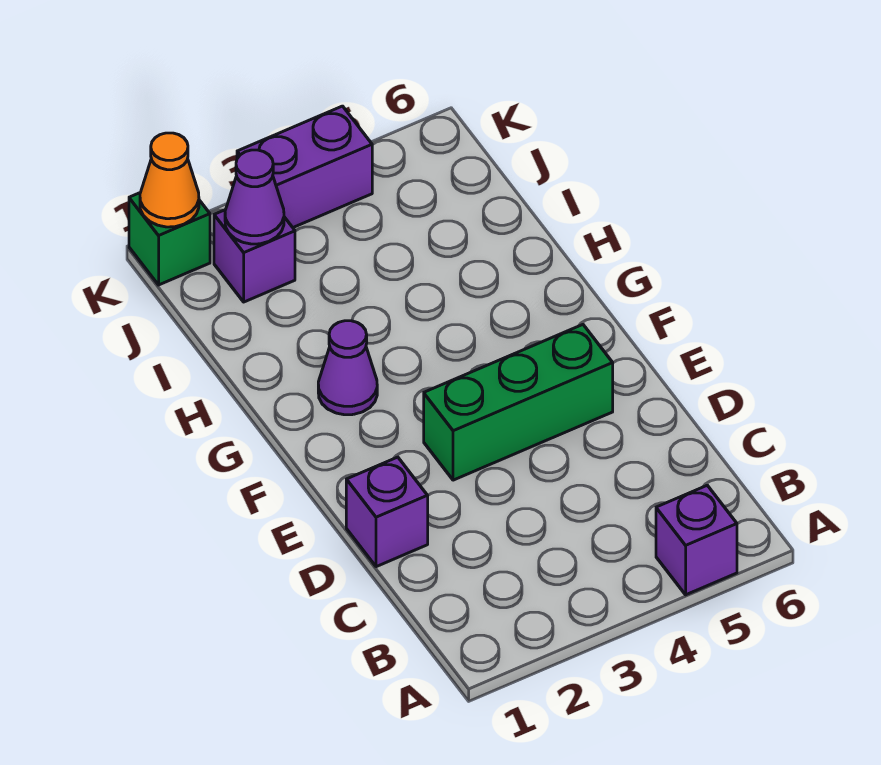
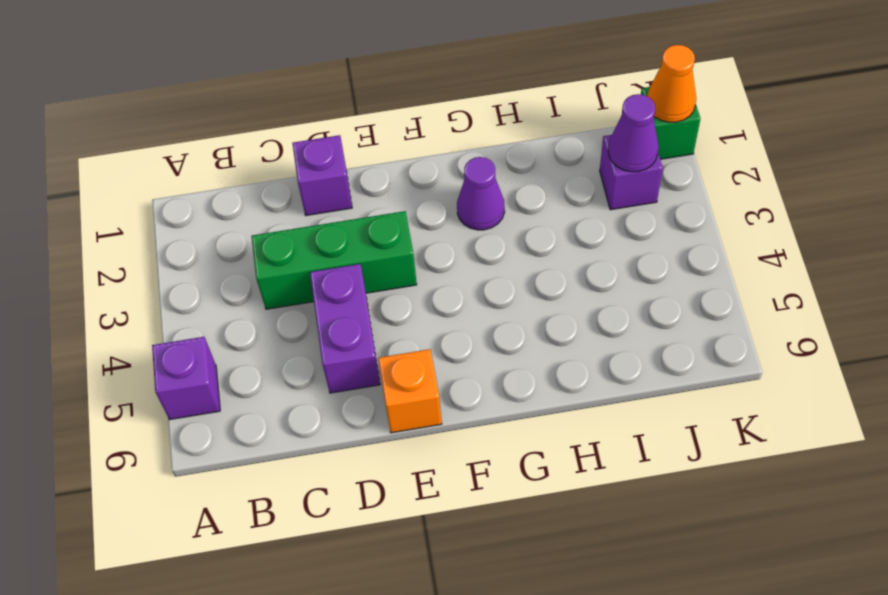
green 1x3 brick [424,325,613,480] -> green 1x3 brick turned to [251,211,417,309]
none -> orange 1x1 brick [378,349,442,433]
purple 1x2 brick [237,106,372,227] -> purple 1x2 brick moved to [310,264,380,393]

